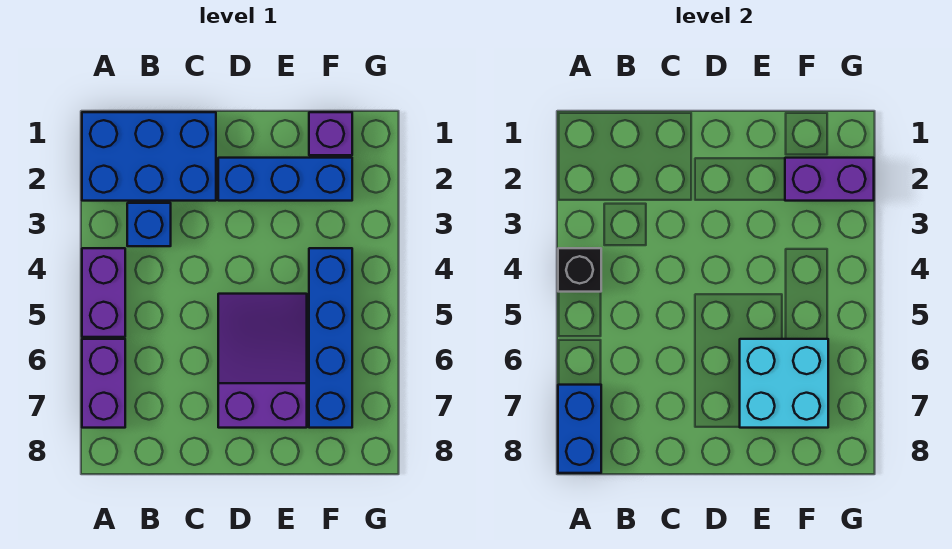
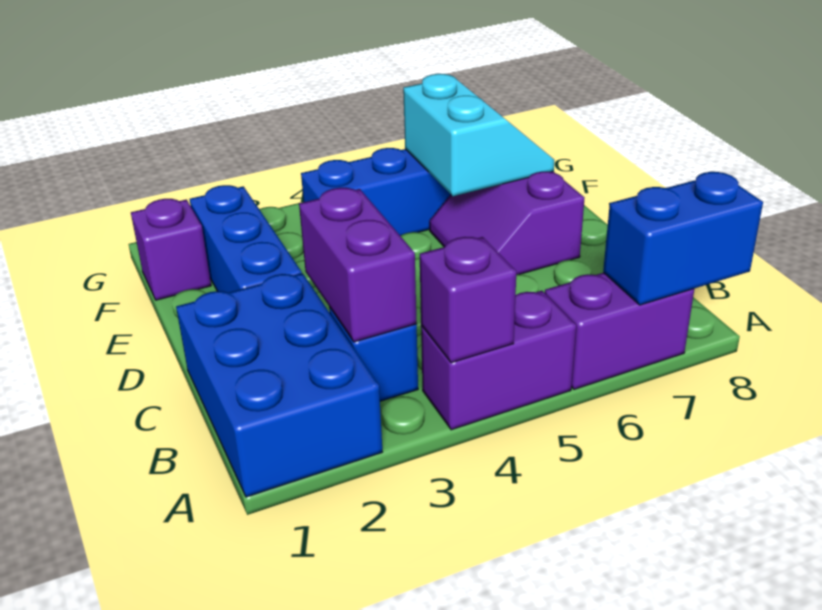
black 1x1 brick [558,248,601,292] -> purple 1x1 brick [420,237,516,363]
purple 2x3 slope [218,294,307,428] -> purple 2x2 slope [429,171,584,275]
cyan 2x2 brick [740,339,828,428] -> cyan 2x2 slope [403,74,554,196]
purple 1x2 brick [785,158,874,201] -> purple 1x2 brick moved to [299,188,417,342]

